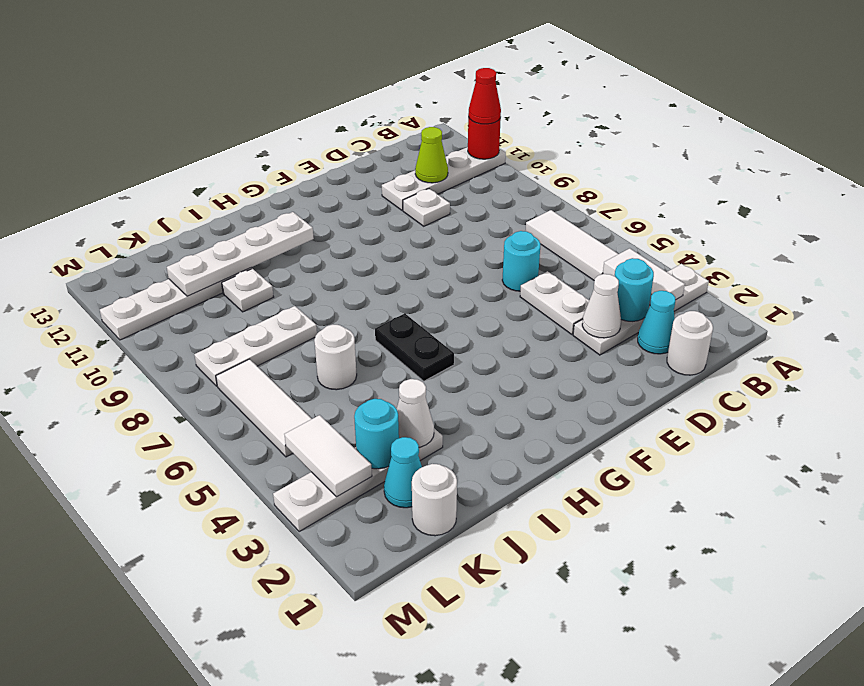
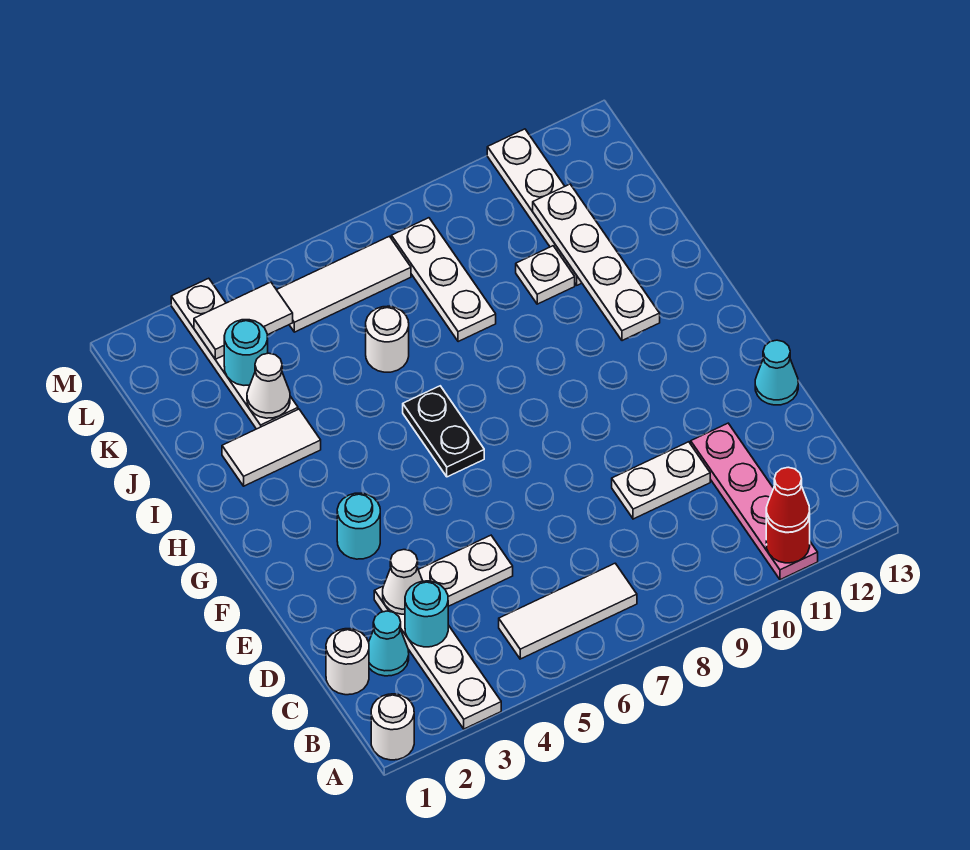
white 1x4 plate [382,147,506,210] -> pink 1x4 plate [691,423,818,580]
white 1x2 tile [603,248,685,305] -> white 1x2 tile moved to [222,409,321,486]
lime 1x1 cone [415,127,448,183] -> none
cyan 1x1 round brick [502,231,541,291] -> cyan 1x1 round brick moved to [337,493,380,559]
white 1x1 plate [403,189,450,226] -> white 1x2 plate [612,442,710,519]
black 1x2 plate [375,314,454,381] -> black 1x2 plate turned to [403,386,484,477]
white 1x1 round brick [412,464,457,536] -> white 1x1 round brick moved to [371,694,414,760]
cyan 1x1 cone [384,437,422,508] -> cyan 1x1 cone moved to [755,340,798,405]

